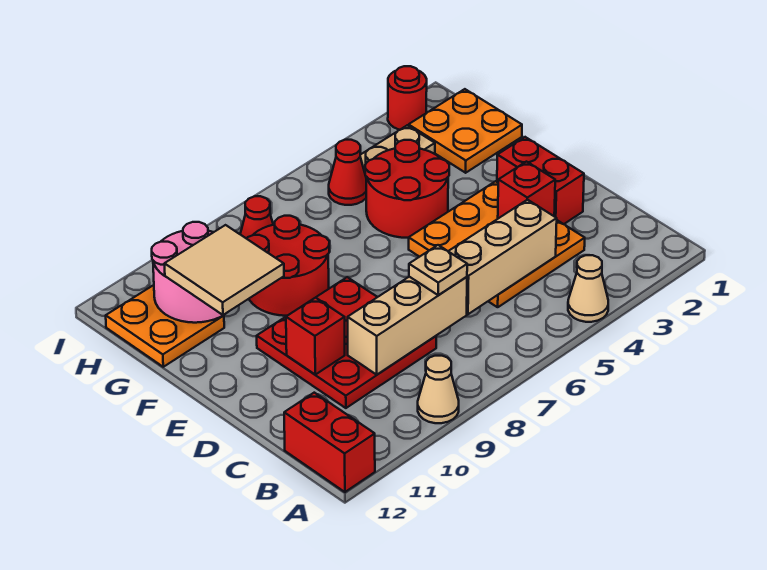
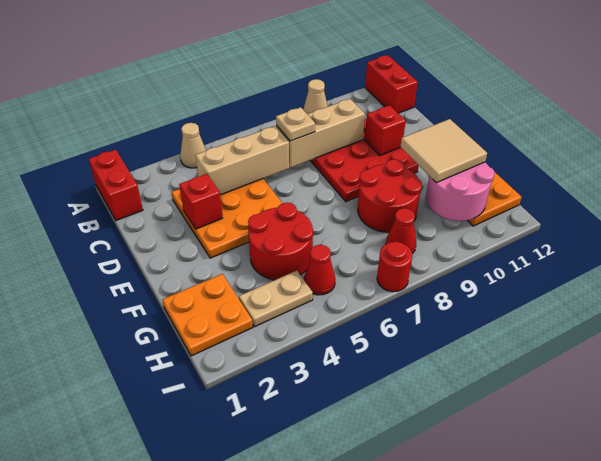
red 1x2 brick [497,137,584,224] -> red 1x2 brick moved to [89,150,143,221]
red 1x1 round brick [388,66,427,130] -> red 1x1 round brick moved to [377,242,412,292]

